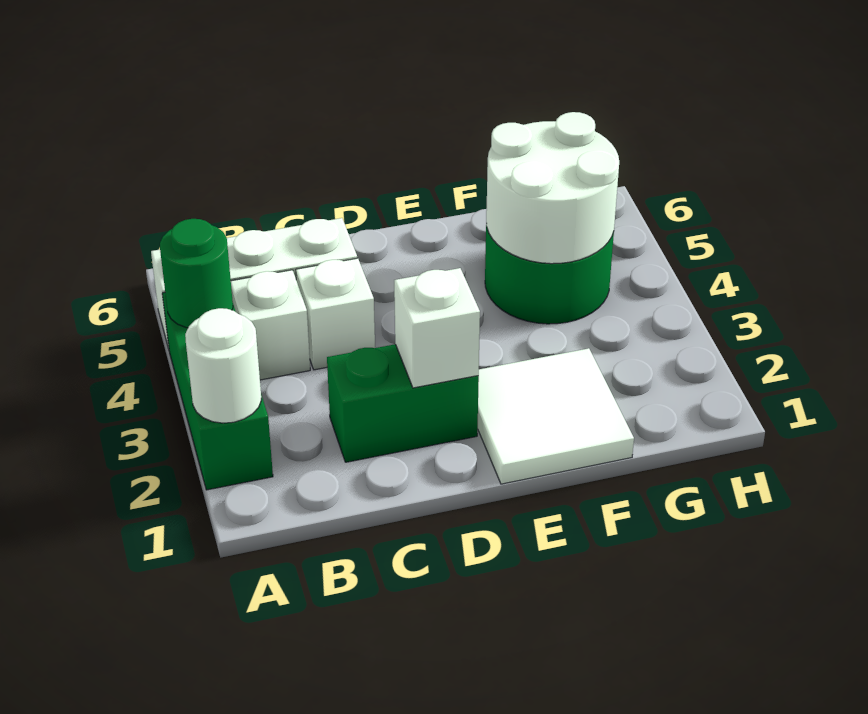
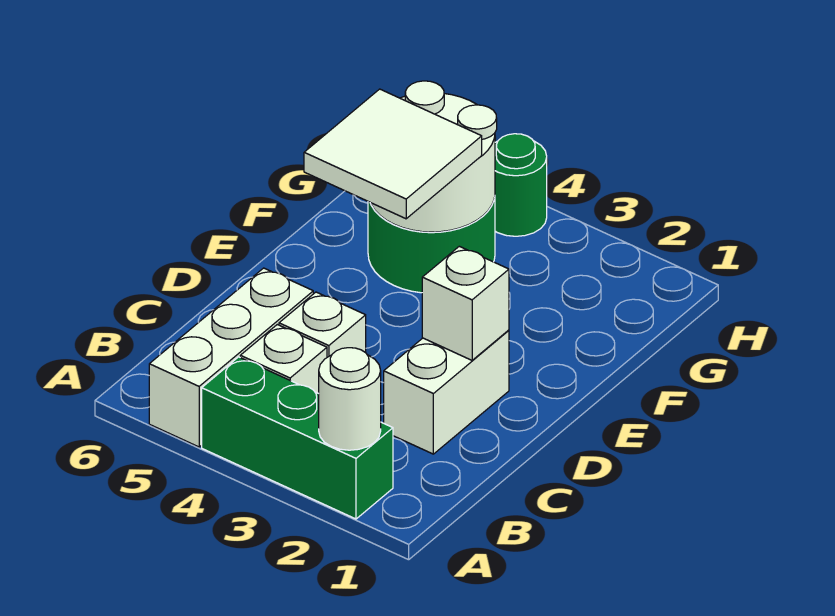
green 1x1 round brick [160,219,233,328] -> green 1x1 round brick moved to [495,134,547,236]
green 1x2 brick [327,344,479,462] -> white 1x2 brick [384,330,509,454]
white 2x2 tile [478,348,634,484] -> white 2x2 tile moved to [304,89,482,219]

